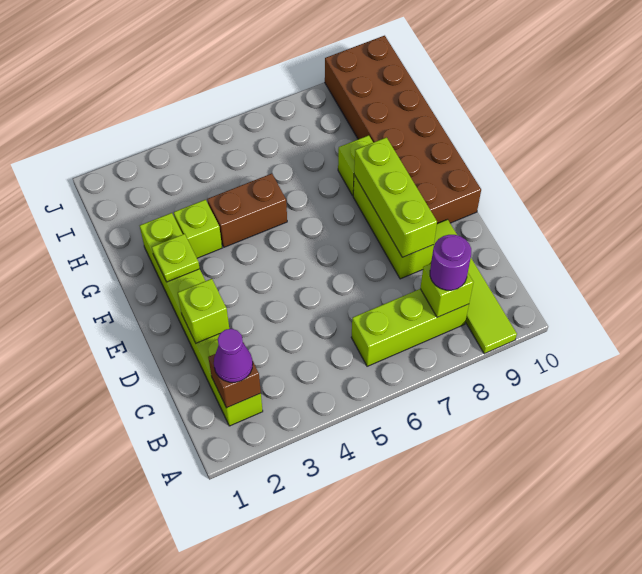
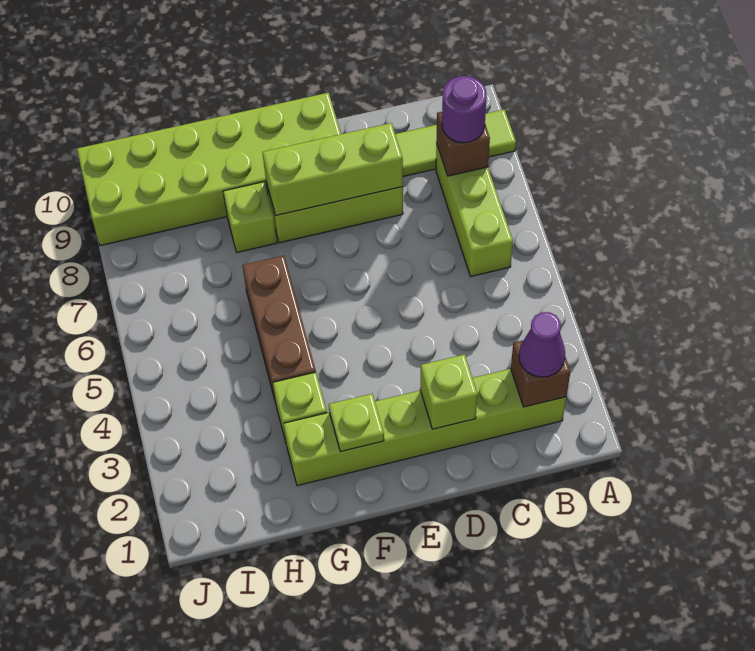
lime 1x1 brick [420,264,473,317] -> brown 1x1 brick [436,112,490,176]
brown 2x6 brick [325,36,481,223] -> lime 2x6 brick [77,93,341,246]
brown 1x2 brick [207,174,287,247] -> brown 1x3 brick [242,255,316,403]

